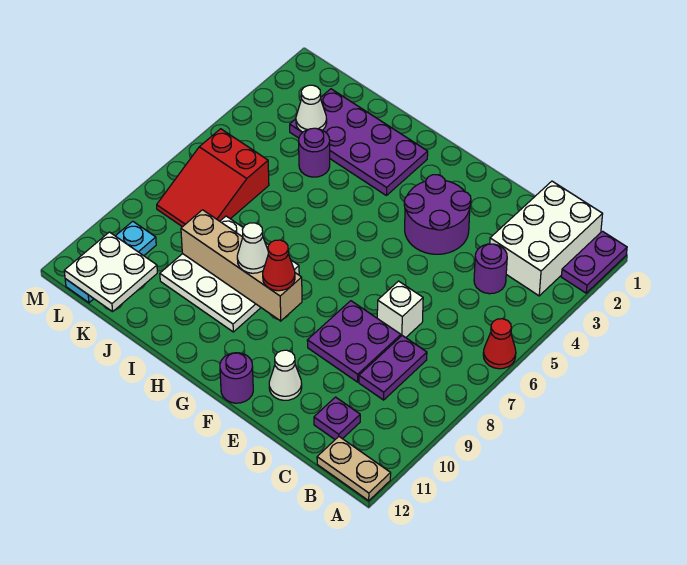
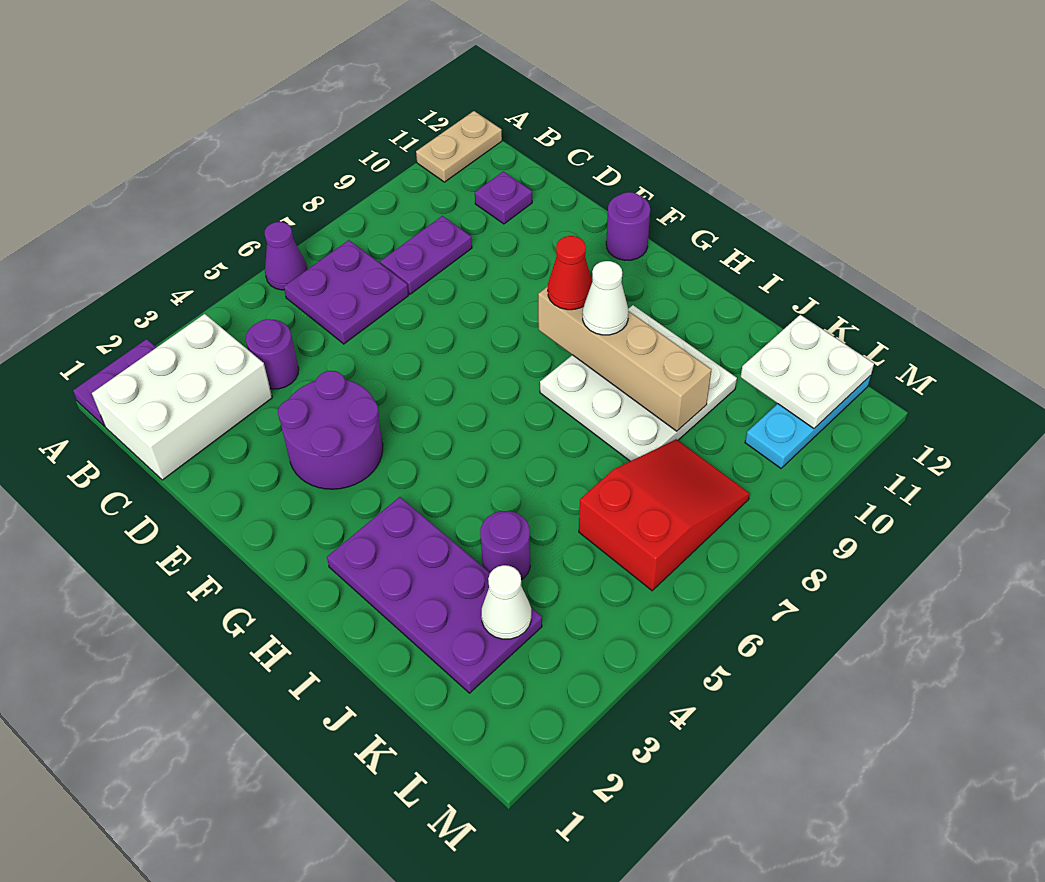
red 1x1 cone [483,319,516,369] -> purple 1x1 cone [265,222,307,290]
tan 1x2 plate [317,437,391,501] -> tan 1x2 plate turned to [416,111,502,182]
white 1x1 brick [377,281,423,338] -> none
purple 2x2 plate [307,301,401,382] -> purple 2x2 plate moved to [284,240,409,344]
white 1x1 cone [269,350,302,400] -> none

